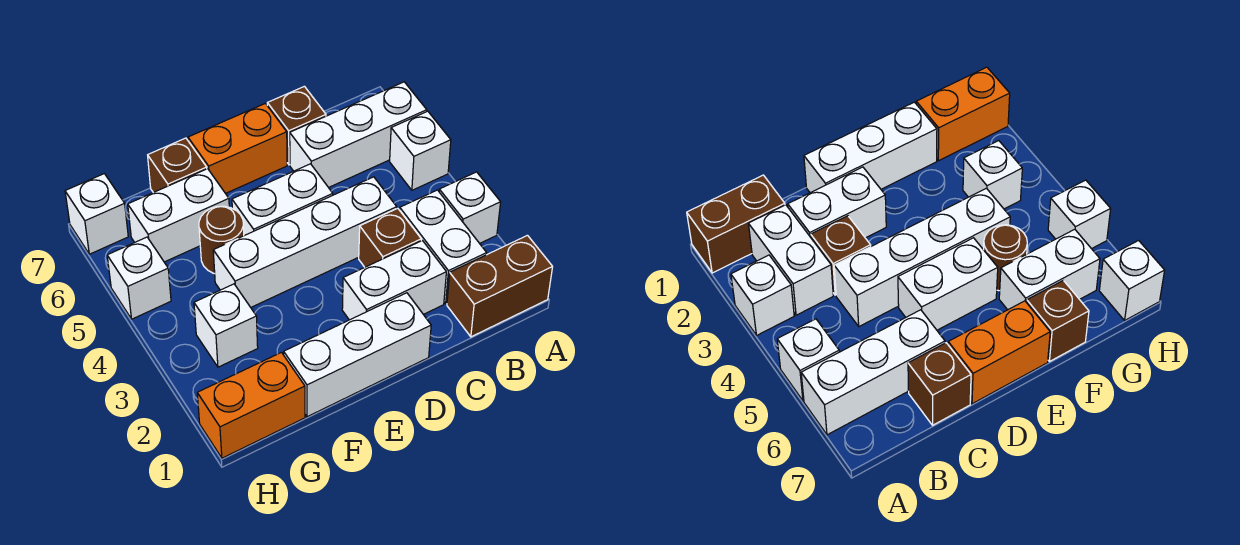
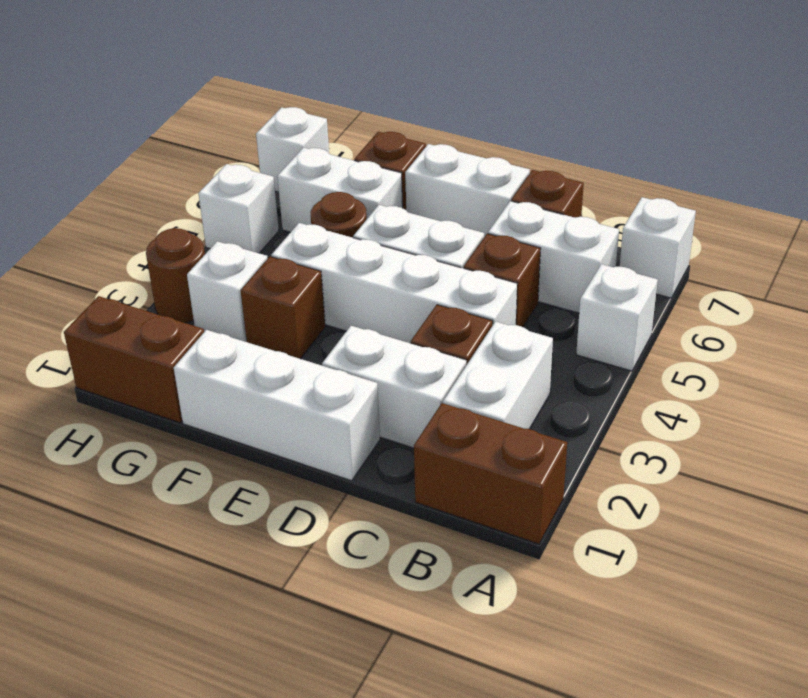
white 1x1 brick [439,172,501,243] -> white 1x1 brick moved to [619,197,696,298]
white 1x3 brick [290,82,427,188] -> white 1x2 brick [488,201,619,313]
none -> brown 1x1 brick [464,234,541,327]
orange 1x2 brick [188,103,287,193] -> white 1x2 brick [405,144,530,237]
none -> brown 1x1 brick [240,257,325,359]
orange 1x2 brick [197,352,305,458] -> brown 1x2 brick [64,296,204,423]
none -> brown 1x1 round brick [146,228,205,323]

